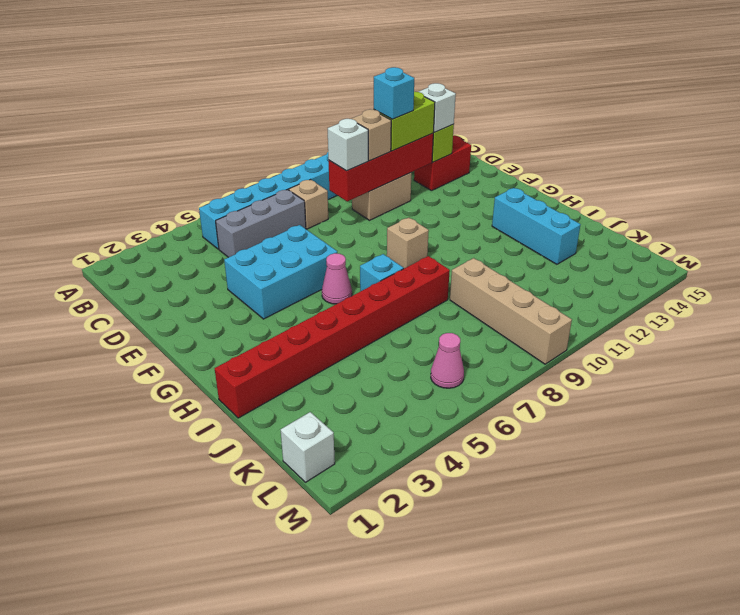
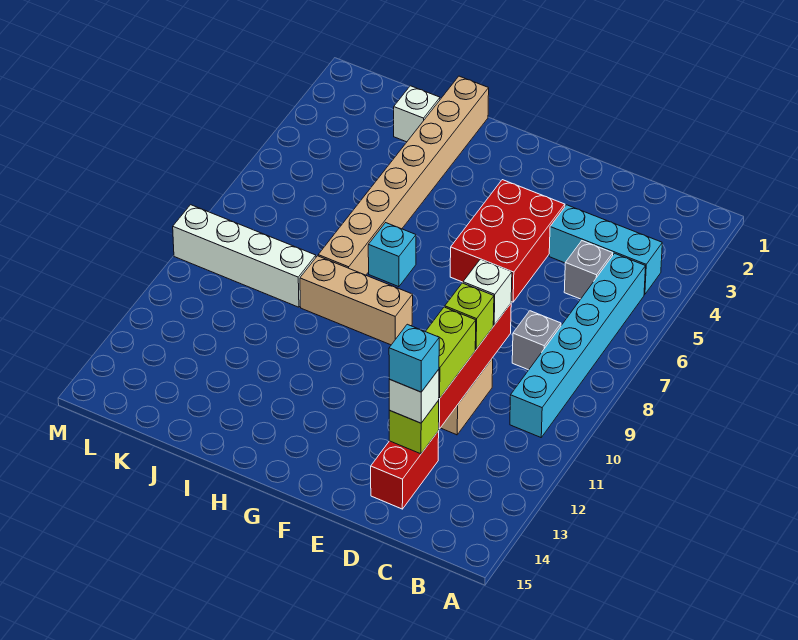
grey 1x3 brick [216,190,306,257] -> grey 1x1 brick [564,241,613,299]
tan 1x1 brick [289,180,328,229] -> grey 1x1 brick [512,311,561,370]
tan 1x1 brick [351,109,391,161] -> lime 1x1 brick [445,283,494,349]
cyan 1x1 brick [374,67,414,119] -> cyan 1x1 brick moved to [389,324,439,392]
cyan 2x3 brick [224,225,337,319] -> red 2x3 brick [450,180,565,302]
pink 1x1 cone [322,253,352,304] -> none
tan 1x1 brick [387,218,429,268] -> tan 1x3 brick [300,256,413,345]
cyan 1x3 brick [492,188,581,264] -> cyan 1x3 brick moved to [549,205,662,295]
red 1x8 brick [215,256,450,418] -> tan 1x8 brick [318,76,489,275]
tan 1x4 brick [450,258,572,364] -> white 1x4 brick [173,205,316,307]
white 1x1 brick [281,412,335,482] -> white 1x1 brick moved to [394,86,440,142]
pink 1x1 cone [431,333,464,388] -> none

